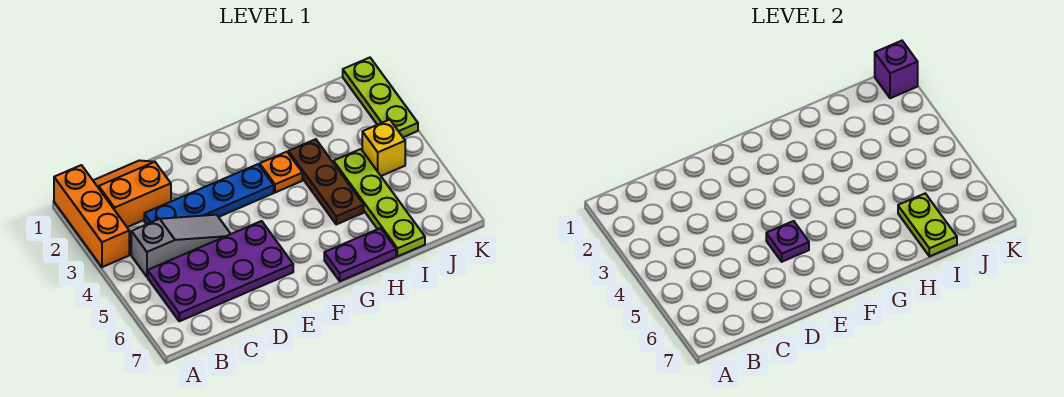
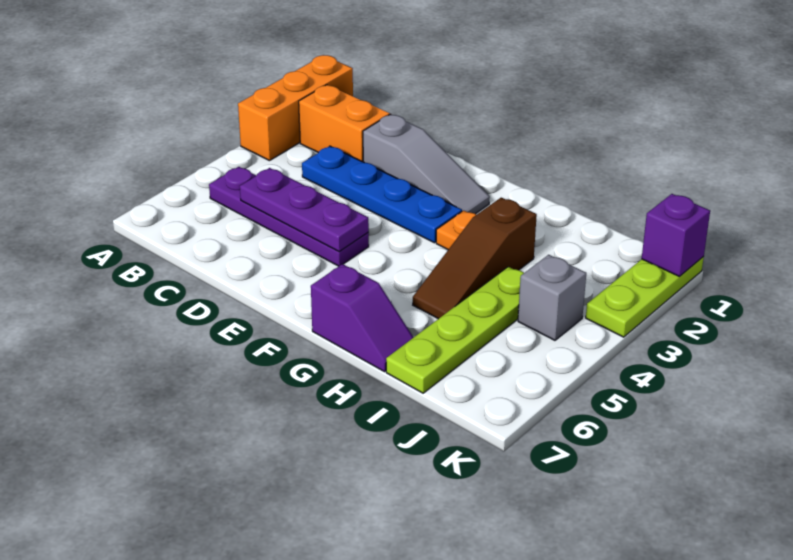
grey 1x3 slope [131,215,230,277] -> grey 1x3 slope moved to [363,114,490,214]
purple 2x4 plate [148,221,293,321] -> purple 1x4 plate [209,167,369,266]
purple 1x1 plate [766,221,809,262] -> purple 1x3 plate [240,168,369,251]
purple 1x2 plate [324,228,396,281] -> purple 1x2 slope [311,264,414,372]
brown 1x3 plate [288,139,364,224] -> brown 1x3 slope [413,198,537,319]
lime 1x2 plate [898,194,957,256] -> none
yellow 1x1 brick [362,120,405,176] -> grey 1x1 brick [518,255,586,340]

